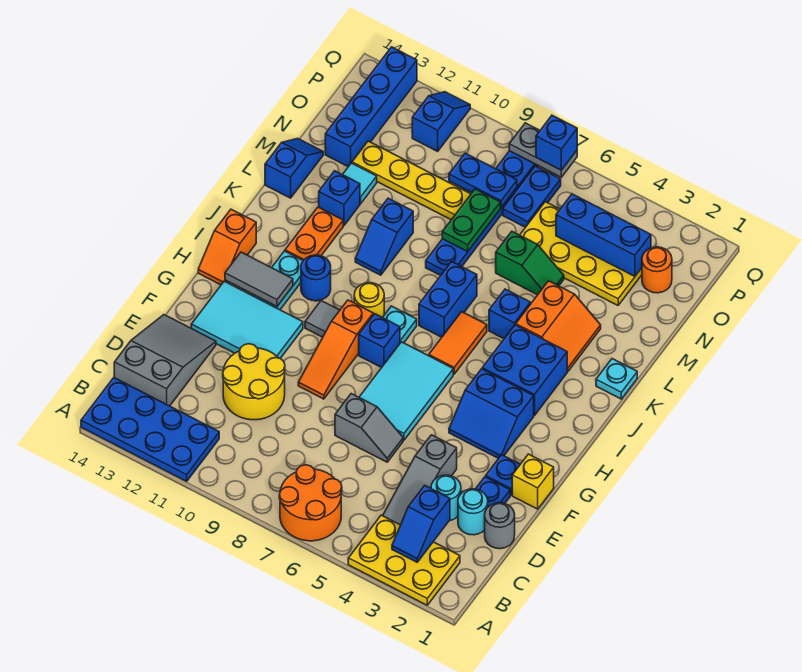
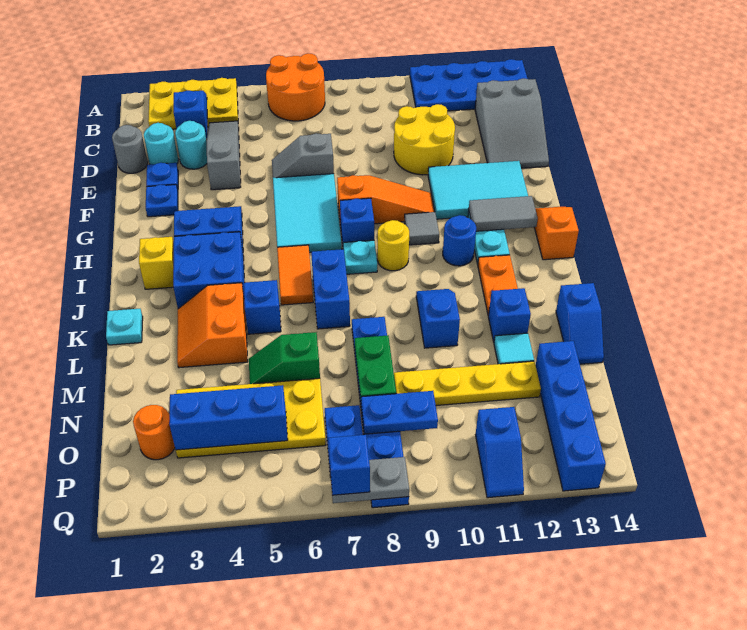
yellow 1x1 brick [512,454,554,509] -> yellow 1x1 brick moved to [139,237,174,289]
orange 1x3 slope [298,300,373,399] -> orange 1x3 slope turned to [337,175,434,225]

